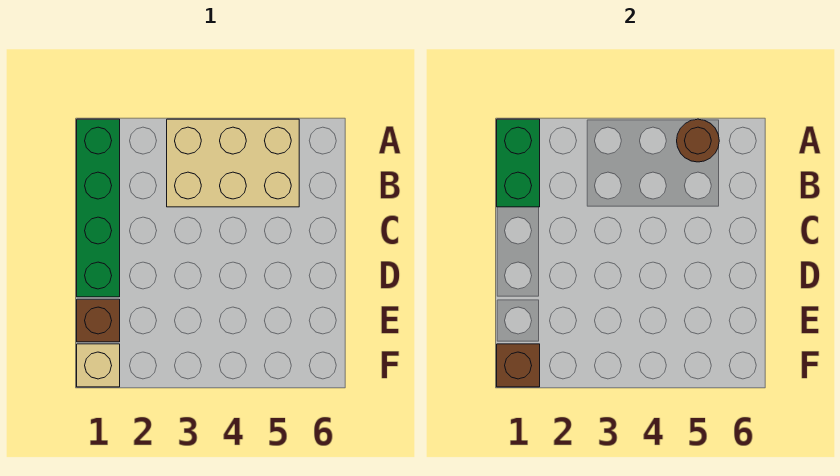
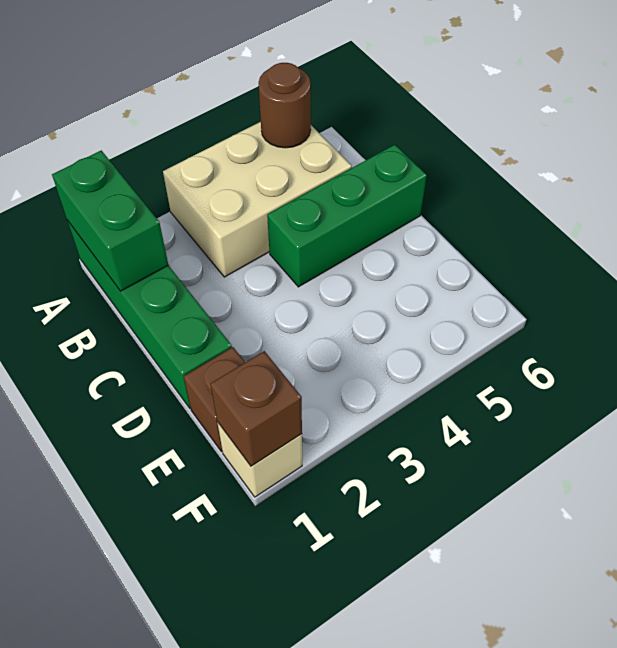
none -> green 1x3 brick [267,145,427,287]

